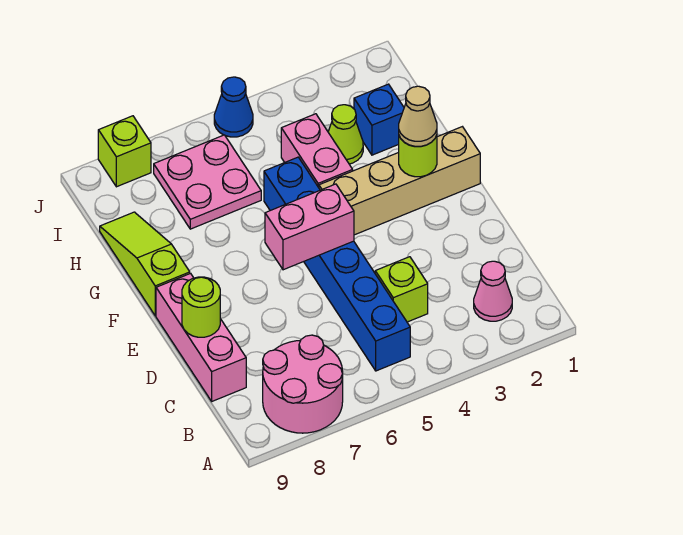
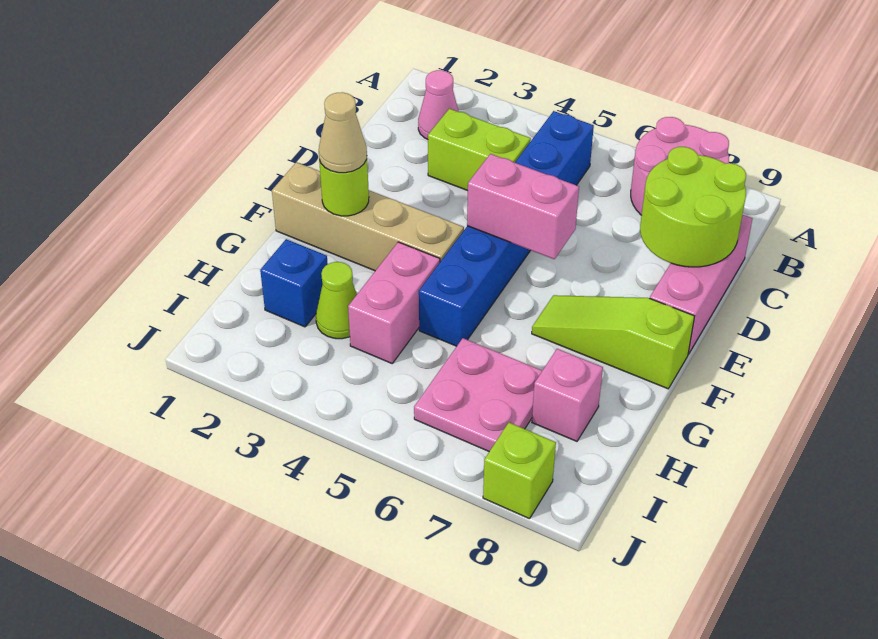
lime 1x1 brick [375,257,428,322] -> lime 1x2 brick [428,109,531,191]
lime 1x1 round brick [182,277,220,337] -> lime 2x2 round brick [640,147,746,267]
lime 1x3 slope [100,212,190,316] -> lime 1x3 slope turned to [532,295,694,389]
none -> pink 1x1 brick [532,349,603,441]
blue 1x1 cone [214,77,253,137] -> none

